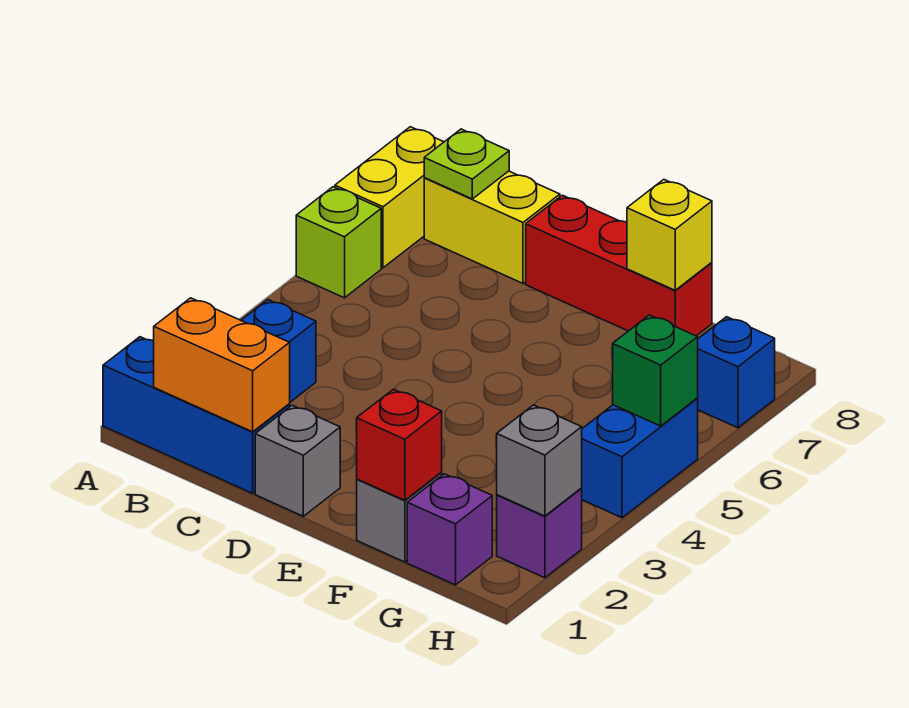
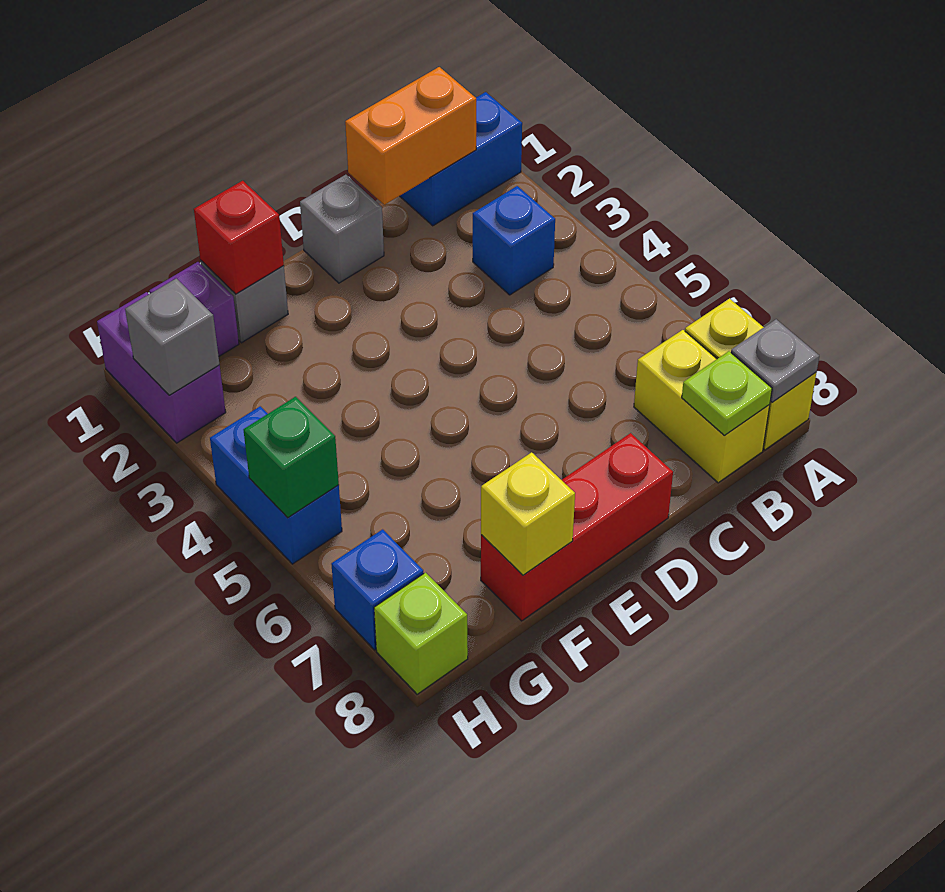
blue 1x3 brick [103,337,290,493] -> blue 1x2 brick [400,92,522,226]
lime 1x1 brick [296,187,381,298] -> lime 1x1 brick moved to [374,573,468,694]
none -> grey 1x1 plate [731,319,819,402]
yellow 1x2 brick [424,171,560,283] -> yellow 1x2 brick turned to [634,330,770,483]
purple 1x1 brick [497,489,582,578] -> purple 1x2 brick [97,292,226,443]

